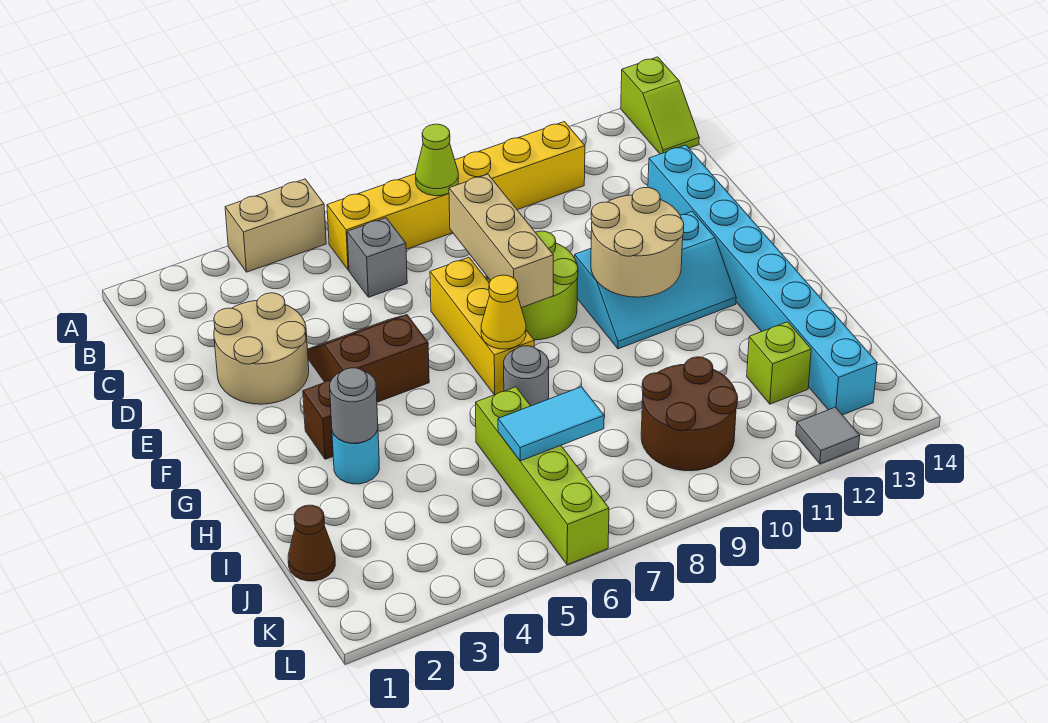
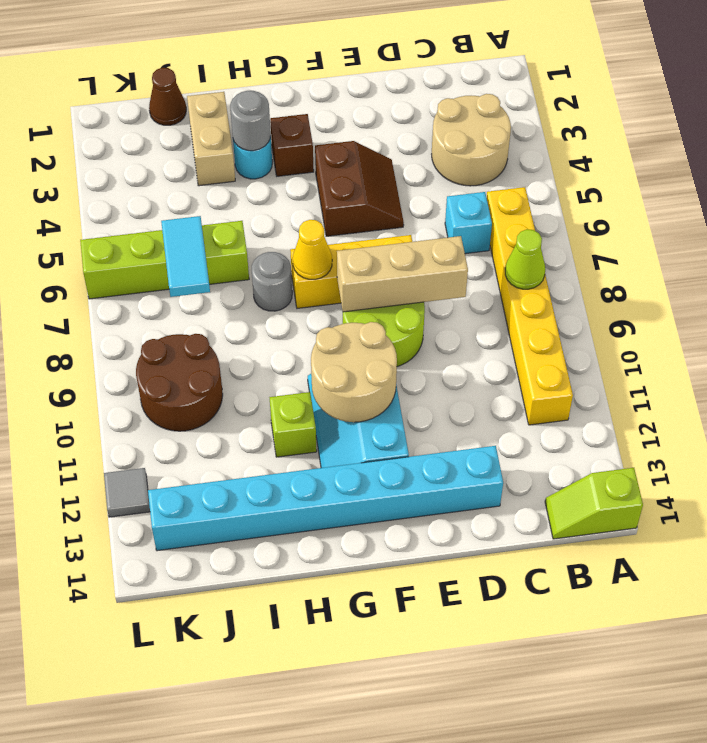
tan 1x2 brick [225,179,326,272] -> tan 1x2 brick moved to [187,92,235,186]
grey 1x1 brick [347,218,407,297] -> cyan 1x1 brick [445,192,492,254]
tan 2x2 round brick [214,293,309,404] -> tan 2x2 round brick moved to [432,94,511,186]
lime 1x1 brick [747,322,811,404] -> lime 1x1 brick moved to [269,392,317,457]

